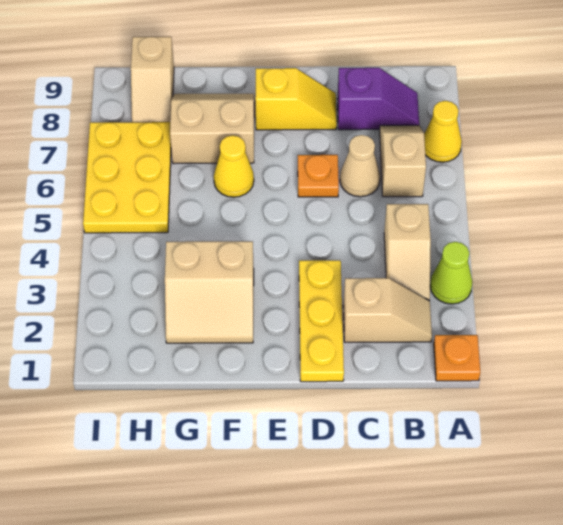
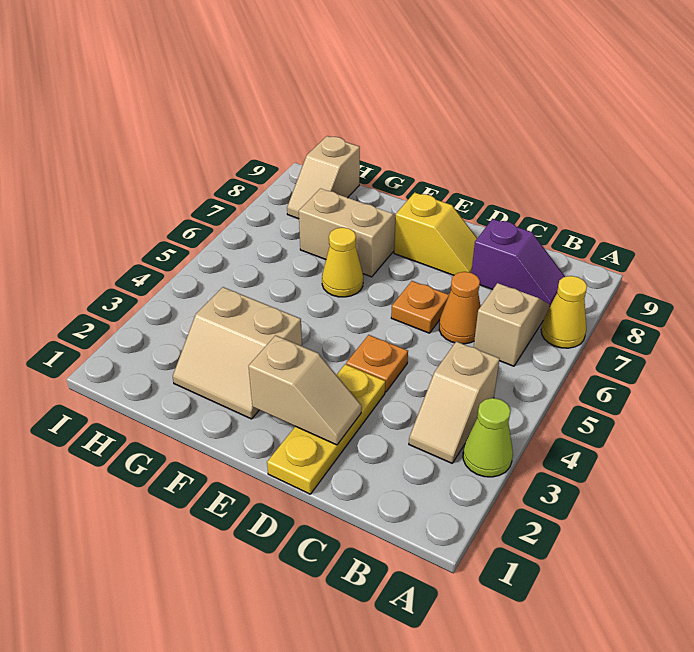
orange 1x1 plate [434,335,480,381] -> orange 1x1 plate moved to [346,335,408,392]
tan 1x2 slope [343,278,432,342] -> tan 1x2 slope moved to [249,335,362,445]
tan 1x1 cone [340,135,380,197] -> orange 1x1 cone [439,272,481,344]
yellow 2x3 plate [83,122,171,233] -> none

